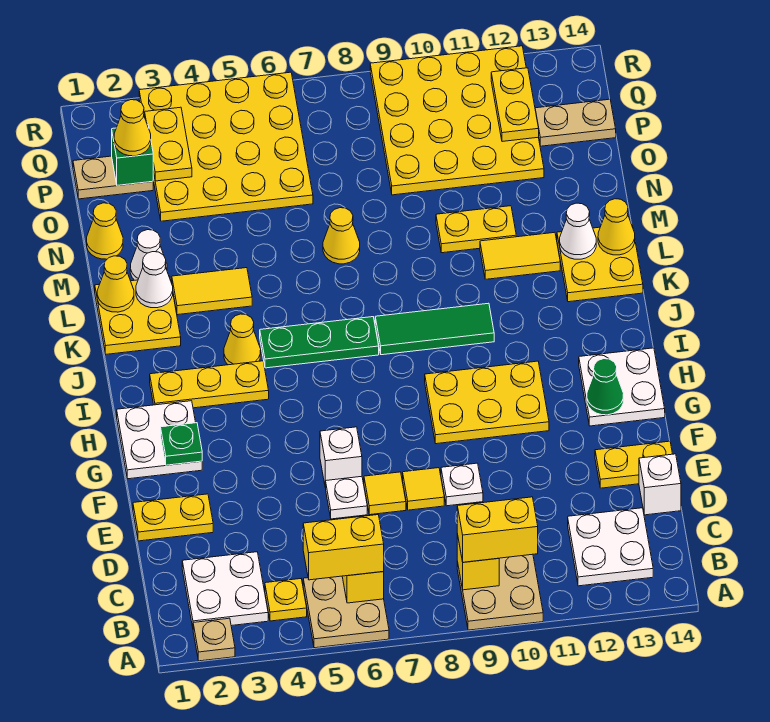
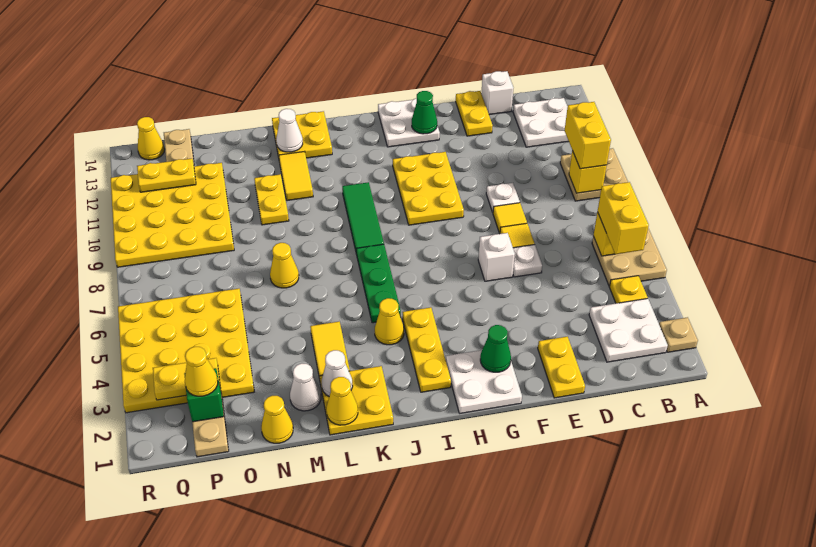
green 1x1 plate [161,423,202,465] -> green 1x1 cone [480,325,511,372]
yellow 1x1 cone [598,199,635,255] -> yellow 1x1 cone moved to [137,117,165,160]

